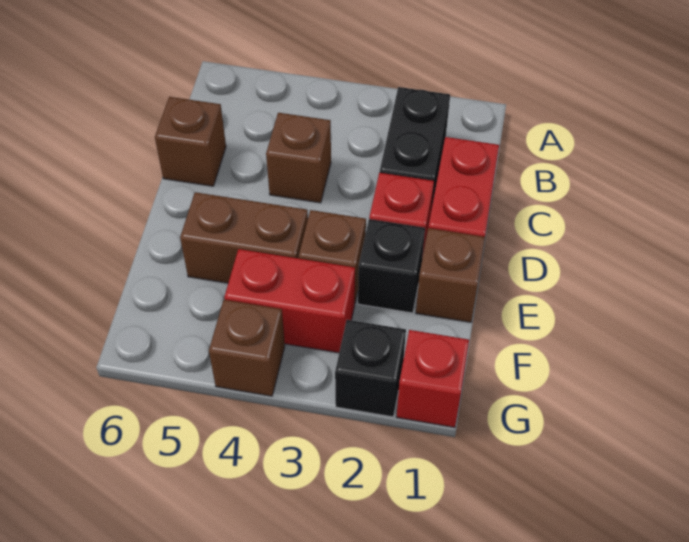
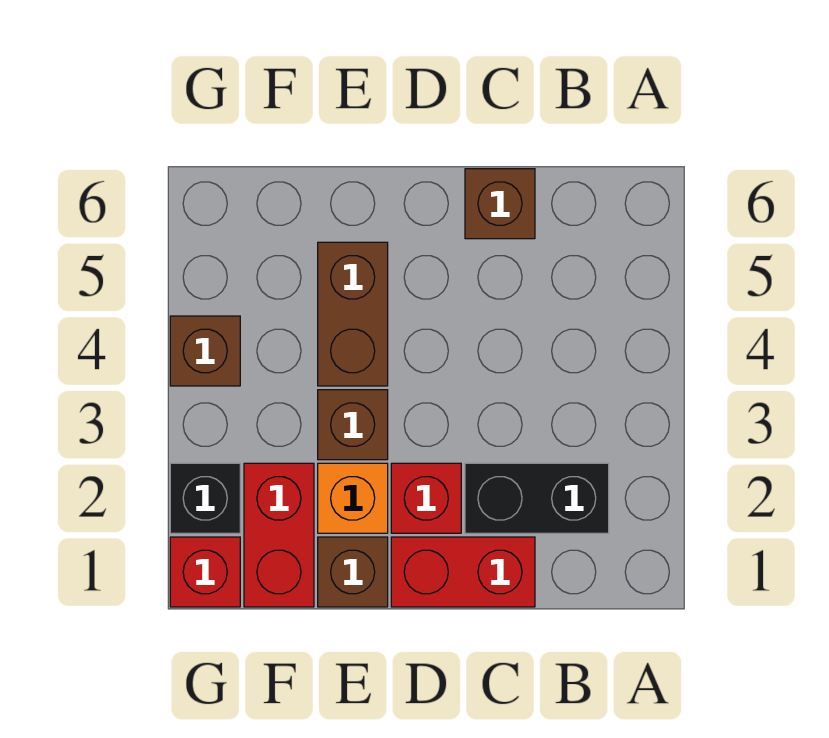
brown 1x1 brick [266,113,331,203] -> none
black 1x1 brick [358,219,425,313] -> orange 1x1 brick [318,463,388,533]
red 1x2 brick [224,249,355,353] -> red 1x2 brick moved to [244,463,314,607]

